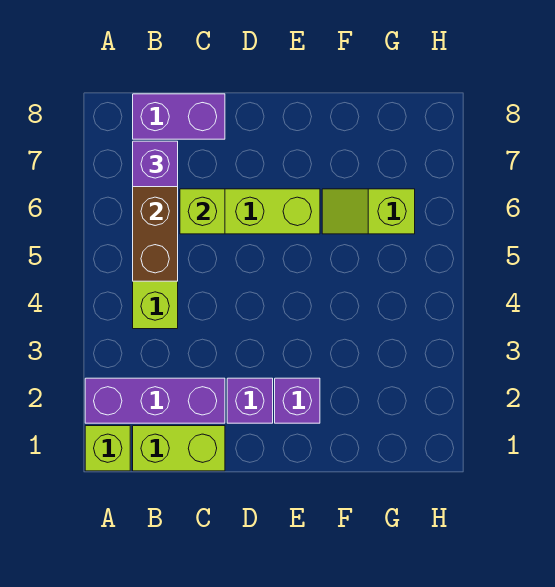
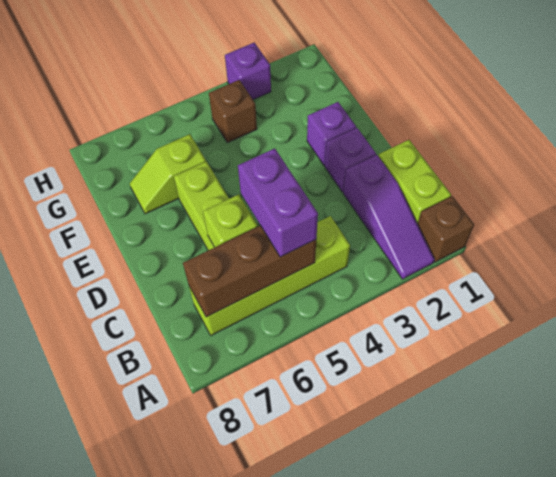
lime 1x1 brick [85,426,130,471] -> brown 1x1 brick [418,196,474,262]
purple 1x3 brick [85,378,225,423] -> purple 1x3 slope [343,155,434,279]
purple 1x1 brick [133,141,178,187] -> purple 1x1 brick moved to [225,43,271,100]
purple 1x2 brick [133,94,225,139] -> purple 1x2 brick moved to [238,148,318,257]
lime 1x2 slope [322,189,415,234] -> lime 1x2 slope turned to [130,134,206,214]
none -> brown 1x1 brick [209,80,257,143]

